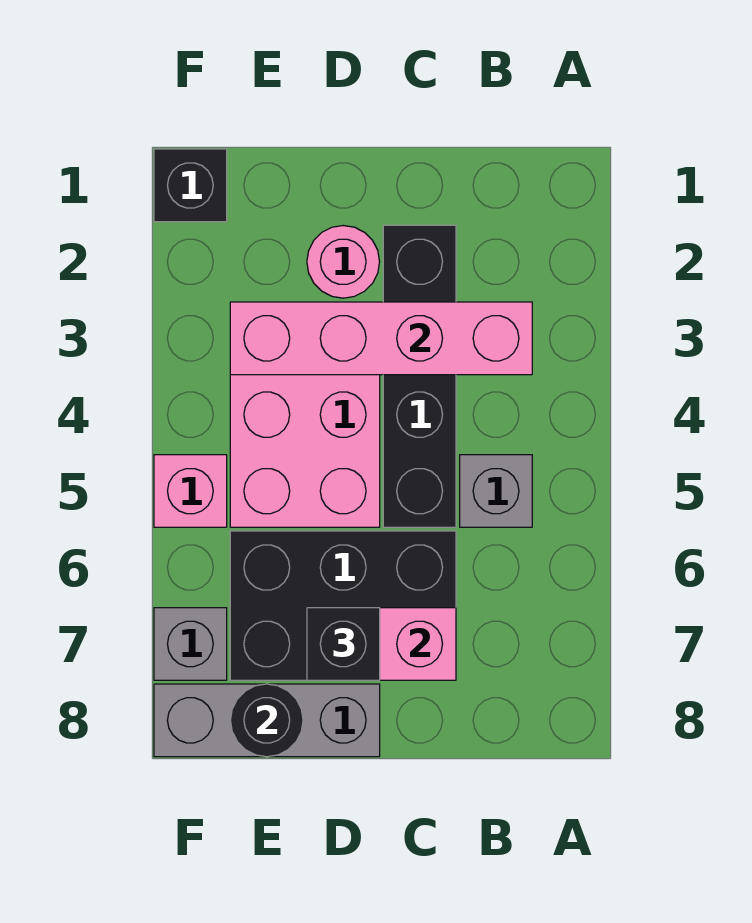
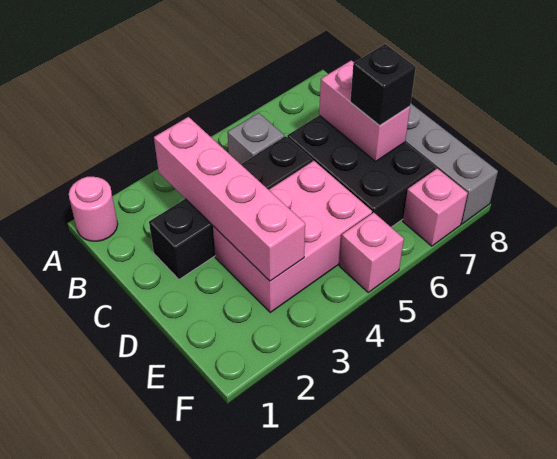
pink 1x1 round brick [307,226,380,298] -> pink 1x1 round brick moved to [69,177,118,241]
black 1x1 round brick [230,684,303,757] -> none
black 1x1 brick [154,149,227,222] -> none
grey 1x1 brick [154,608,227,680] -> pink 1x1 brick [403,168,468,246]

